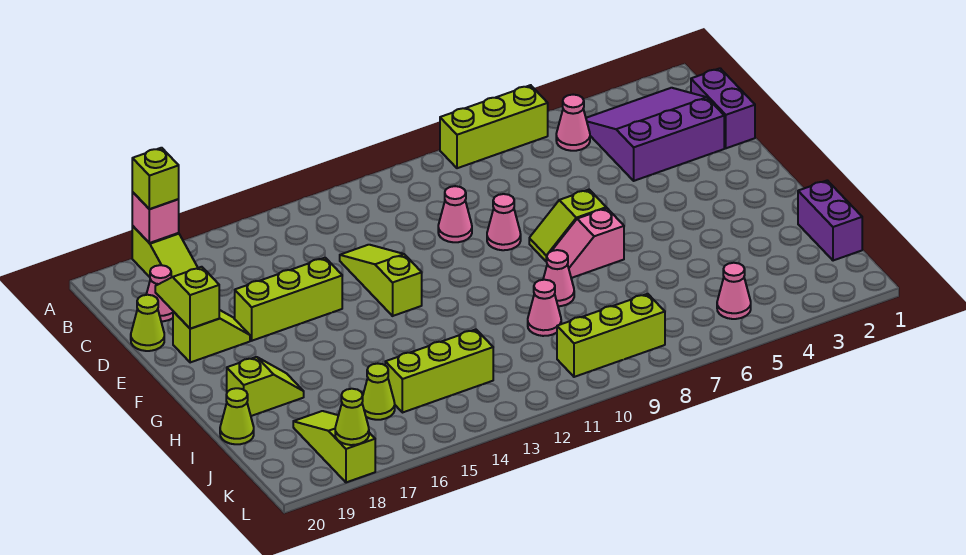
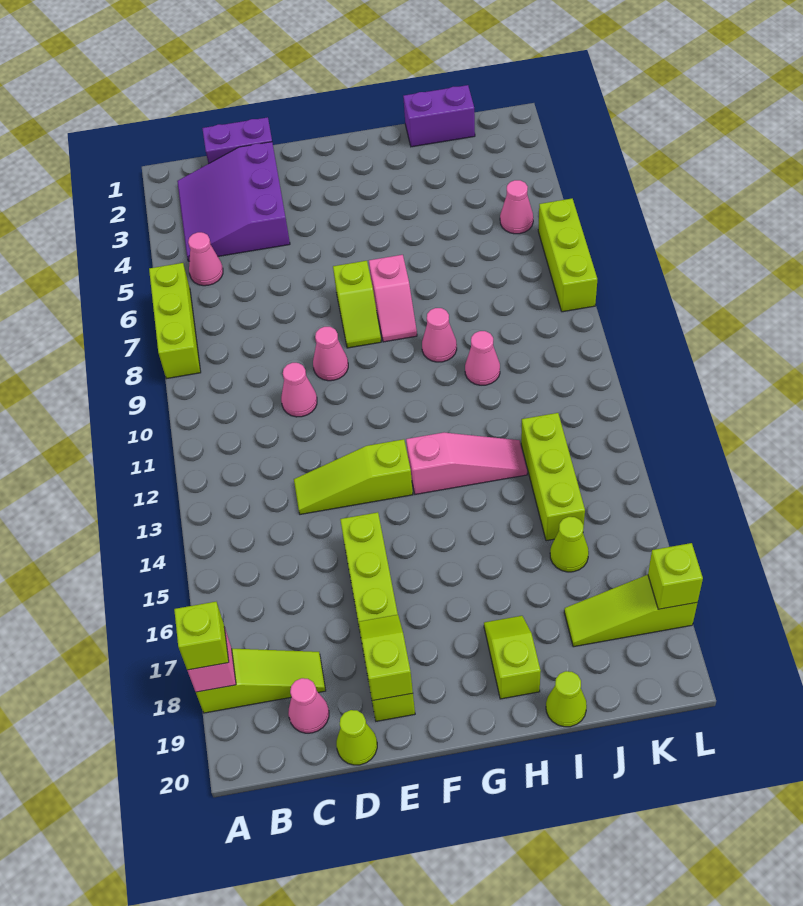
lime 1x2 slope [155,267,219,329] -> lime 1x2 slope turned to [358,615,413,701]
none -> pink 1x3 slope [406,433,527,494]
lime 1x3 brick [557,294,665,377] -> lime 1x3 brick moved to [538,199,597,312]
lime 1x1 cone [335,389,369,445] -> lime 1x1 brick [648,543,703,609]

